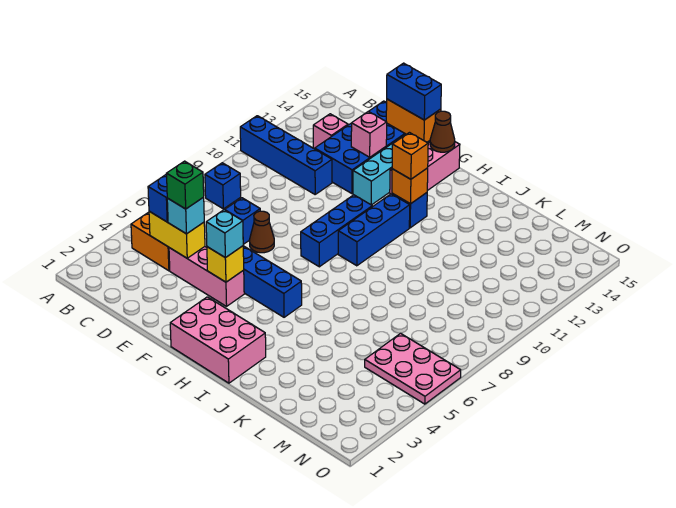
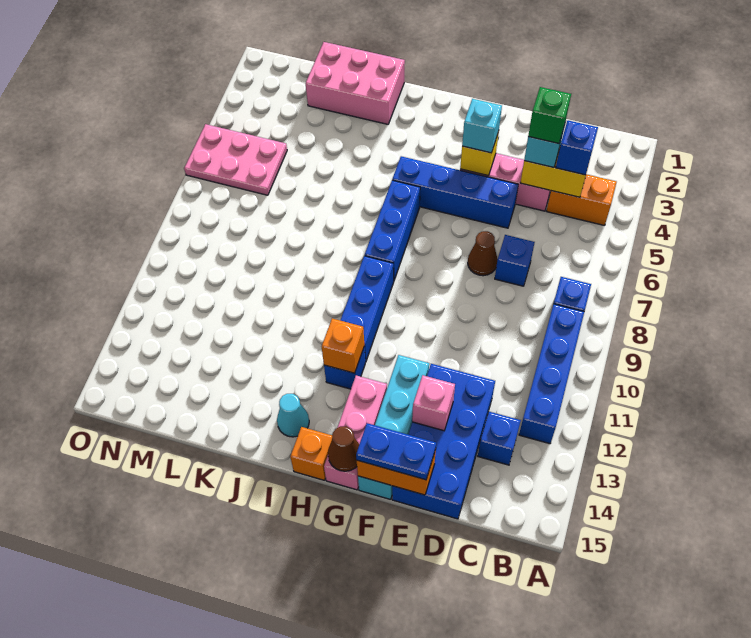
blue 1x4 brick [240,116,332,194] -> blue 1x4 brick turned to [519,304,584,444]
pink 1x1 brick [313,114,348,149] -> blue 1x1 brick [478,411,521,465]
blue 1x2 brick [387,63,441,120] -> blue 1x2 plate [356,423,436,480]
pink 2x3 brick [170,297,266,383] -> pink 2x3 brick moved to [306,42,405,124]
blue 1x3 brick [301,195,372,267] -> blue 1x3 brick moved to [365,180,420,280]
orange 1x1 brick [392,133,428,179] -> orange 1x1 brick moved to [290,427,332,480]
none -> cyan 1x1 cone [277,394,309,437]

